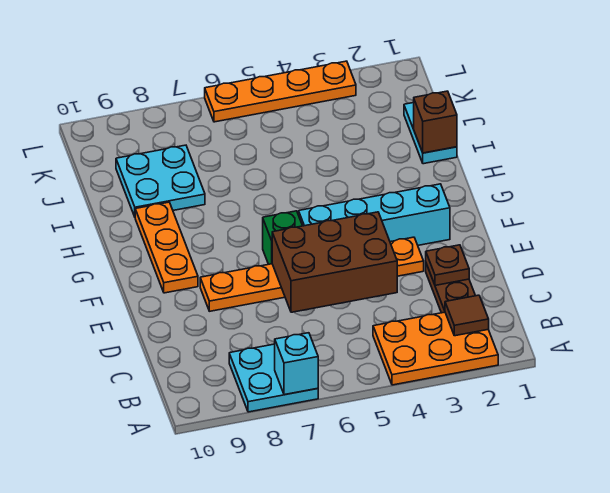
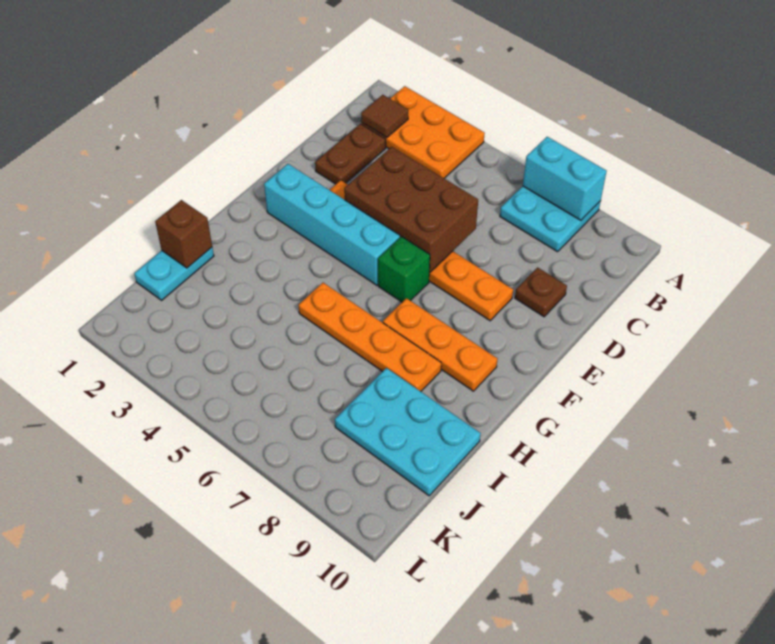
cyan 1x1 brick [275,333,318,395] -> cyan 1x2 brick [523,137,607,220]
brown 1x1 plate [426,245,469,285] -> brown 1x1 plate moved to [515,267,567,317]
orange 1x3 plate [135,202,198,293] -> orange 1x3 plate turned to [383,298,498,391]
cyan 2x2 plate [116,145,205,217] -> cyan 2x3 plate [335,368,481,496]
orange 1x4 plate [205,61,356,122] -> orange 1x4 plate moved to [298,283,441,391]

